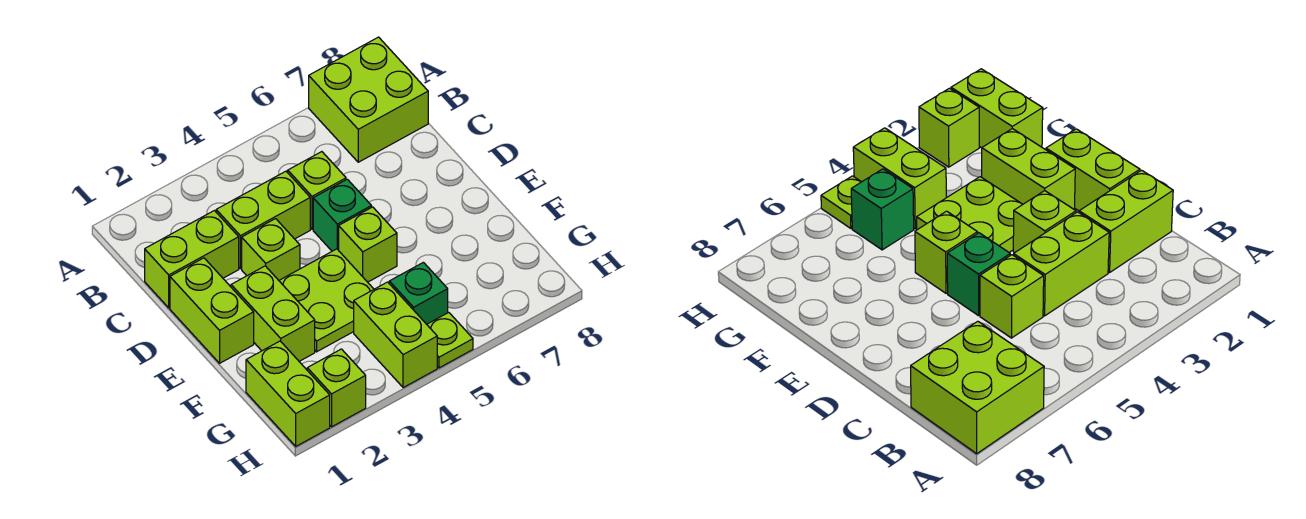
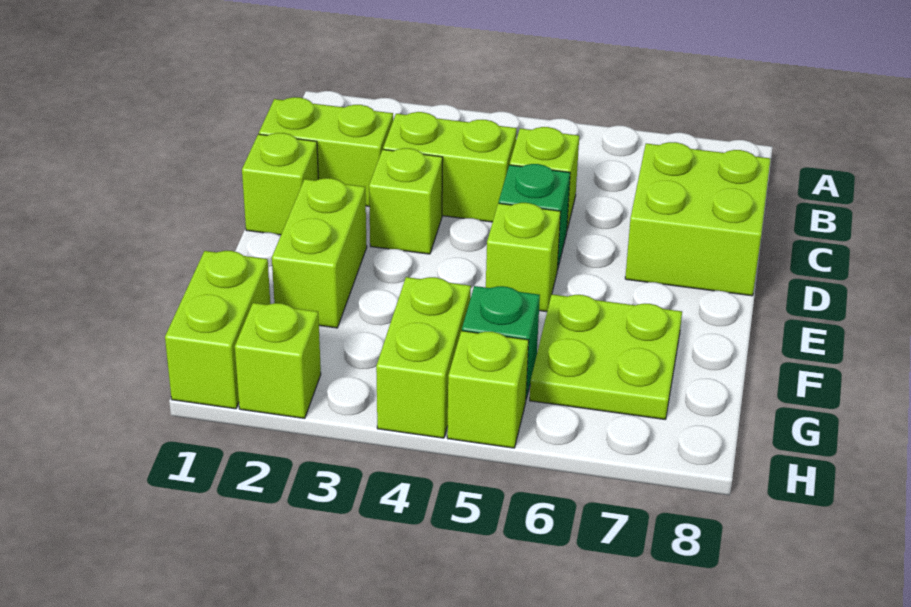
lime 2x2 brick [309,37,428,162] -> lime 2x2 brick moved to [625,142,771,296]
lime 1x2 brick [170,258,254,363] -> lime 1x1 brick [242,133,318,235]
lime 2x2 plate [279,249,374,352] -> lime 2x2 plate moved to [530,294,682,420]
lime 1x1 plate [427,312,473,368] -> lime 1x1 brick [447,331,529,448]

